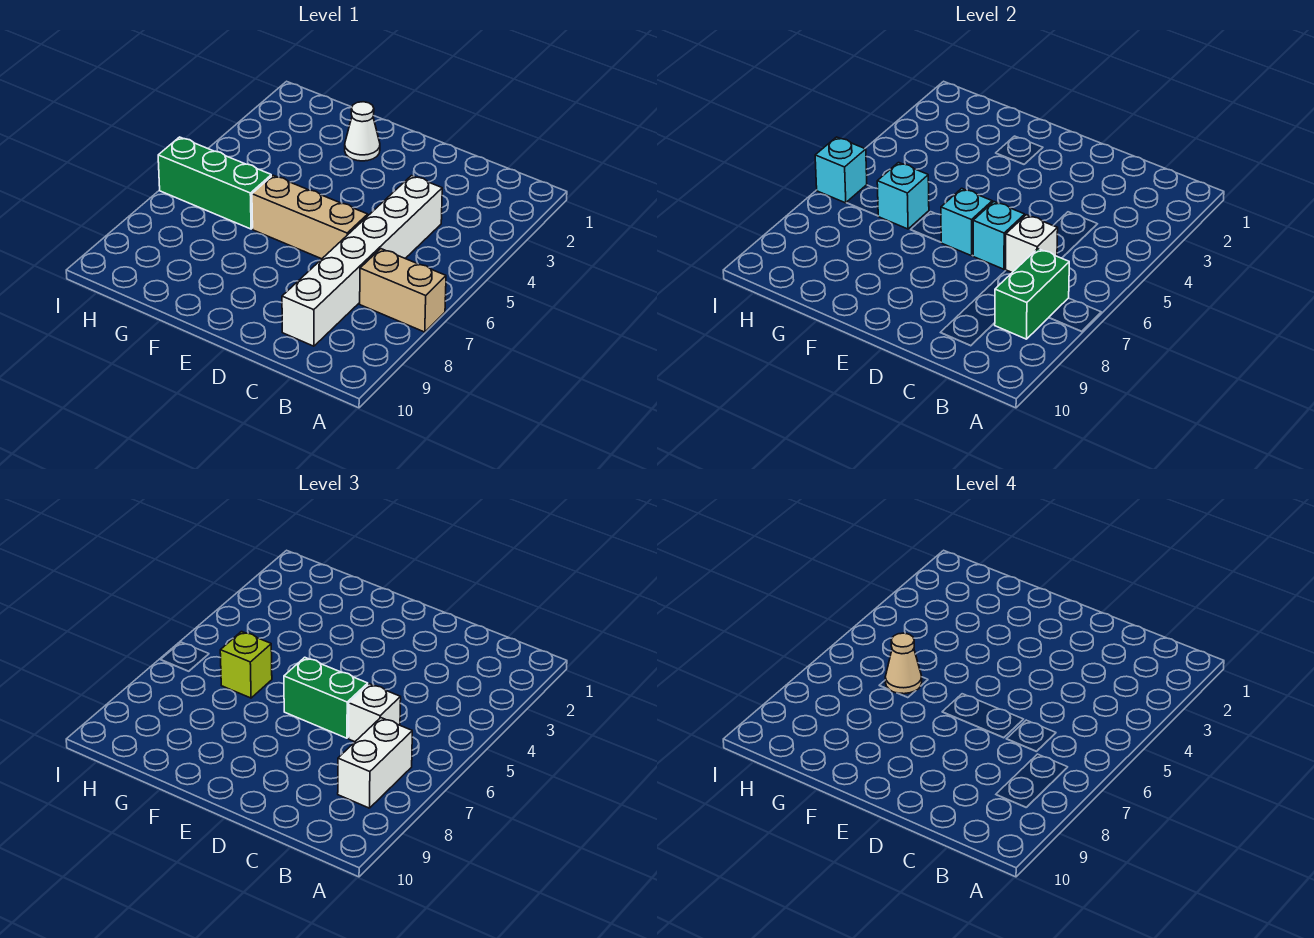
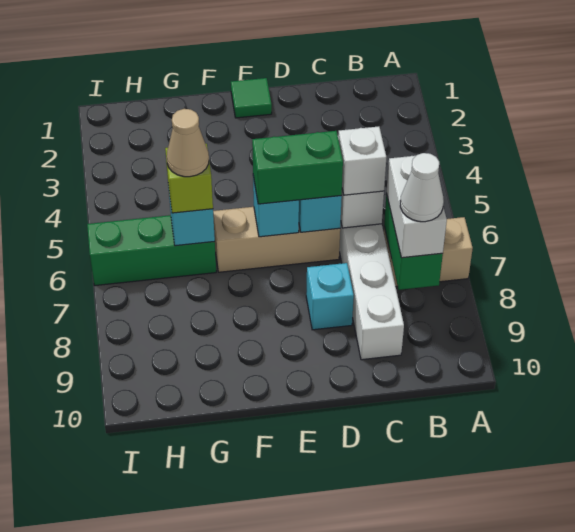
none -> green 1x1 tile [231,78,272,118]
white 1x1 cone [345,102,380,161] -> white 1x1 cone moved to [400,153,444,222]
cyan 1x1 brick [815,137,867,203] -> cyan 1x1 brick moved to [306,263,354,330]

